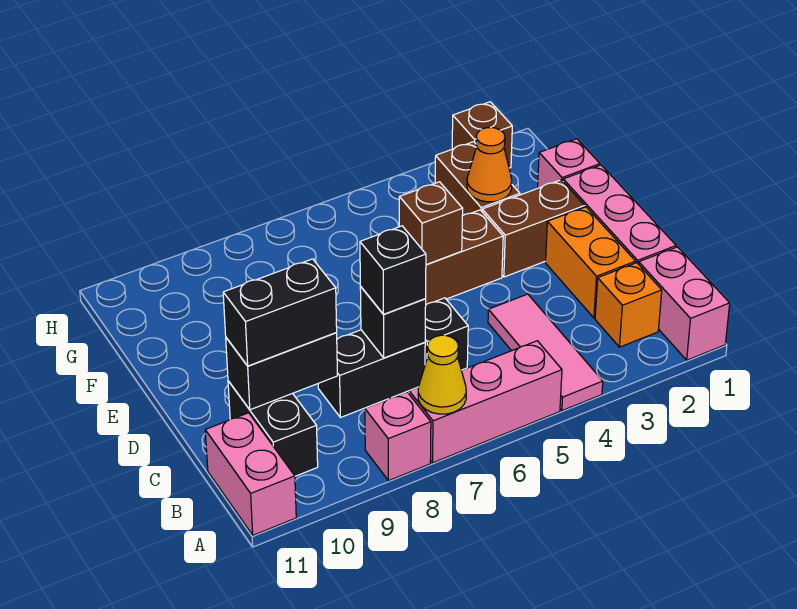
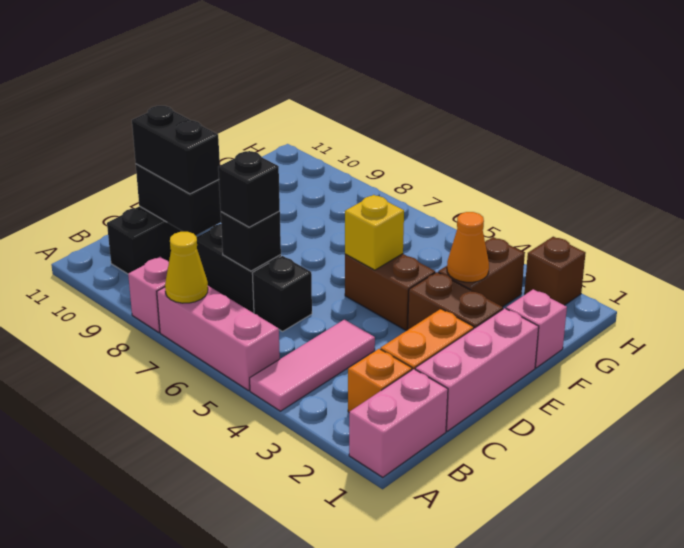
pink 1x2 brick [205,413,296,535] -> none
brown 1x1 brick [399,182,463,265] -> yellow 1x1 brick [345,195,404,270]

